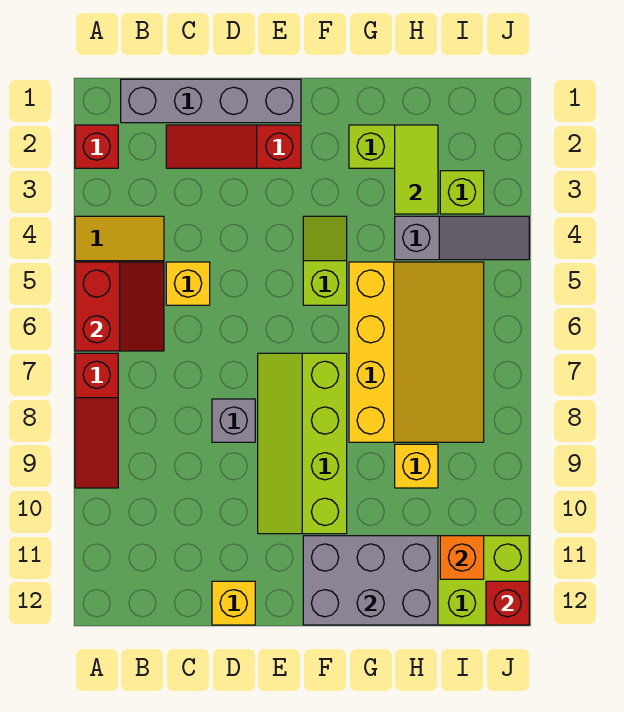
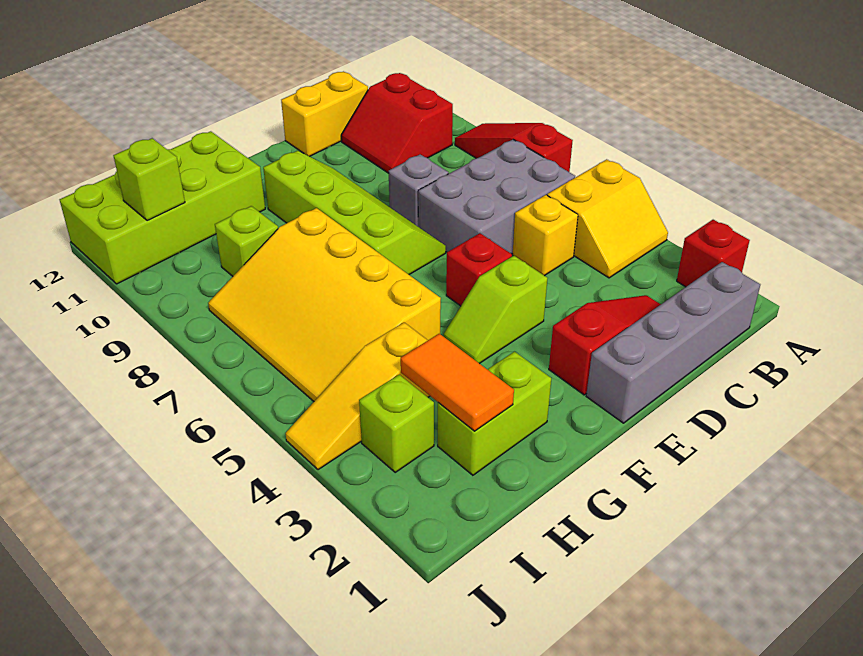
red 2x2 slope [75,262,164,351] -> red 2x2 slope moved to [341,73,453,173]
yellow 1x1 brick [212,581,255,625] -> yellow 1x2 brick [281,72,368,156]
lime 1x2 slope [303,216,347,305] -> lime 1x2 slope turned to [444,256,547,364]
grey 2x3 brick [303,536,438,625] -> grey 2x3 brick moved to [418,140,575,254]
lime 1x2 tile [395,125,438,214] -> orange 1x2 tile [401,334,514,431]
grey 1x3 slope [395,216,529,260] -> yellow 1x3 slope [286,323,430,470]
yellow 1x1 brick [395,444,438,488] -> lime 1x1 brick [215,206,278,276]
orange 1x1 brick [440,536,484,579] -> lime 1x1 brick [113,138,185,221]
red 1x1 brick [486,581,529,625] -> red 1x1 brick moved to [446,233,512,306]

